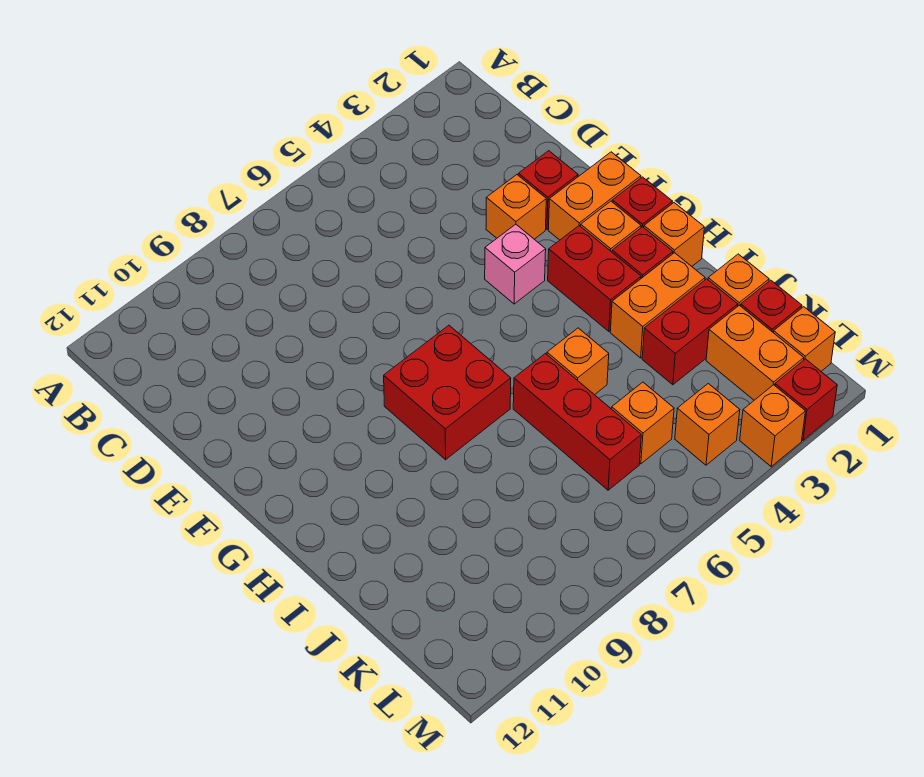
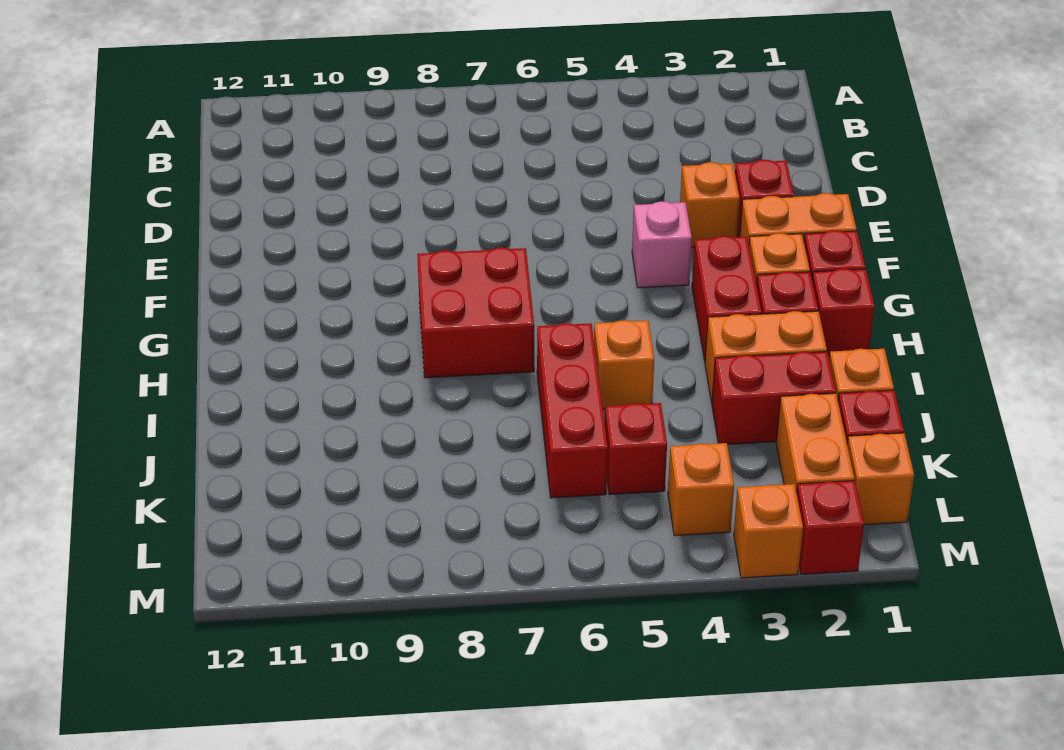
orange 1x1 brick [644,203,704,266] -> red 1x1 brick [812,269,875,356]
orange 1x1 brick [612,382,674,464] -> red 1x1 brick [605,403,667,495]

